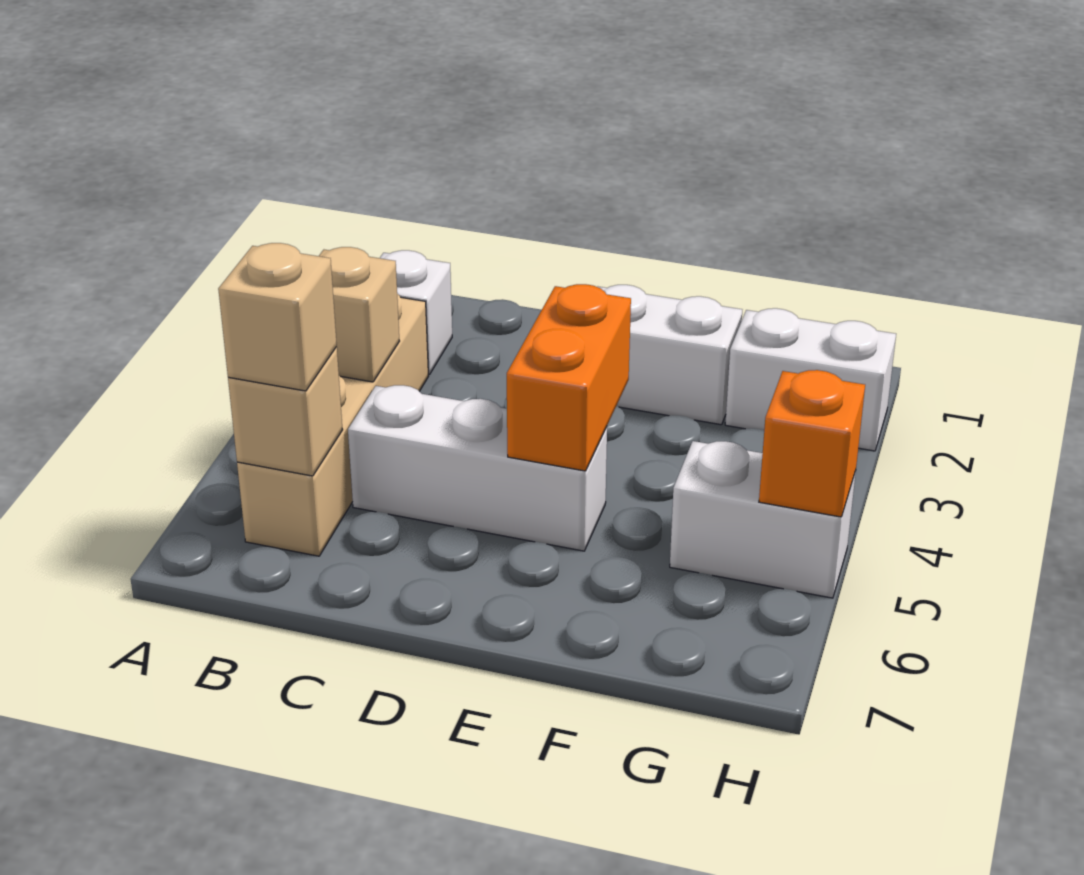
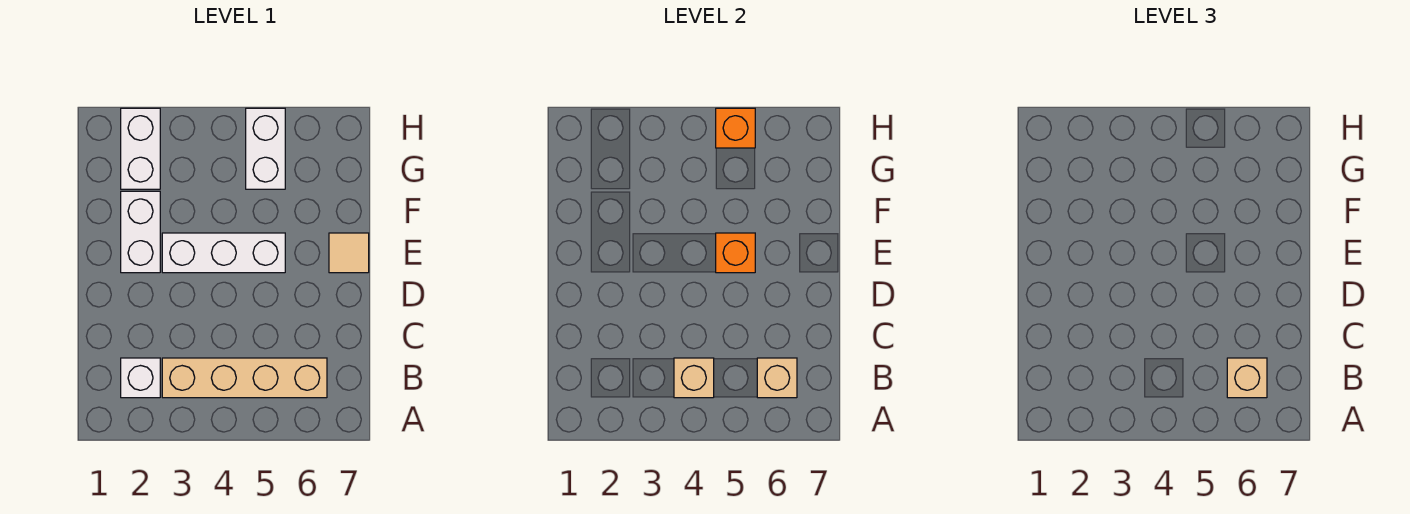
white 1x3 brick [348,385,607,551] -> white 1x3 brick turned to [162,233,285,273]
orange 1x2 brick [507,284,631,471] -> orange 1x1 brick [716,233,755,273]
none -> tan 1x1 tile [329,233,369,273]

